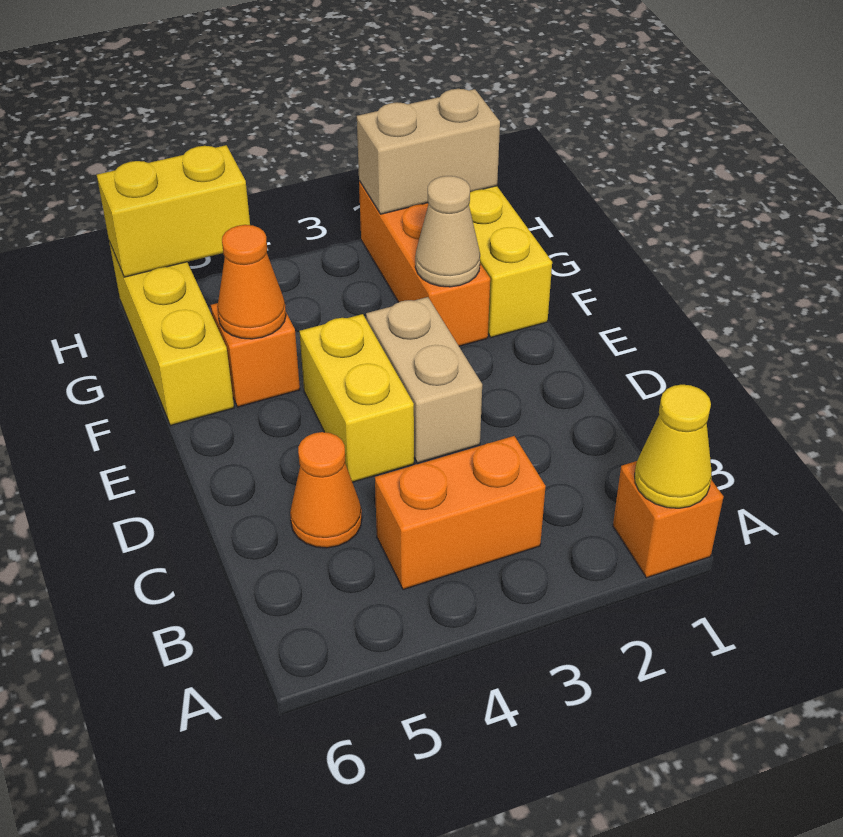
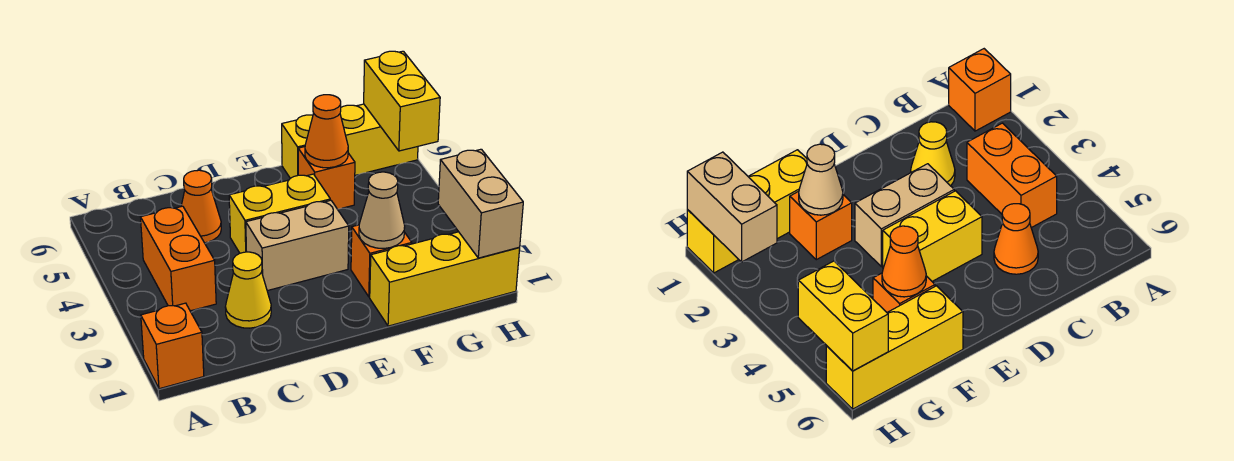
yellow 1x1 cone [635,385,712,508] -> yellow 1x1 cone moved to [225,252,271,328]
orange 1x3 brick [359,181,490,346] -> orange 1x1 brick [351,225,412,297]

